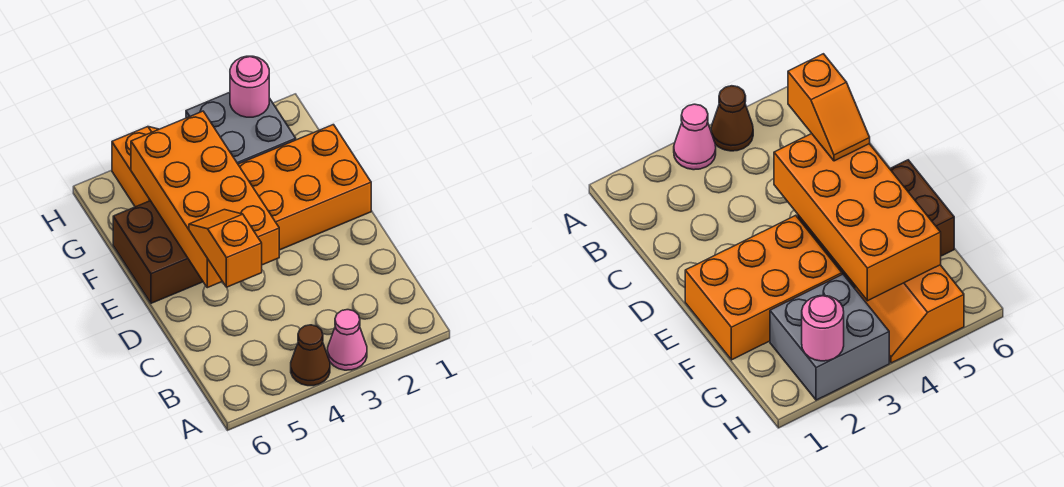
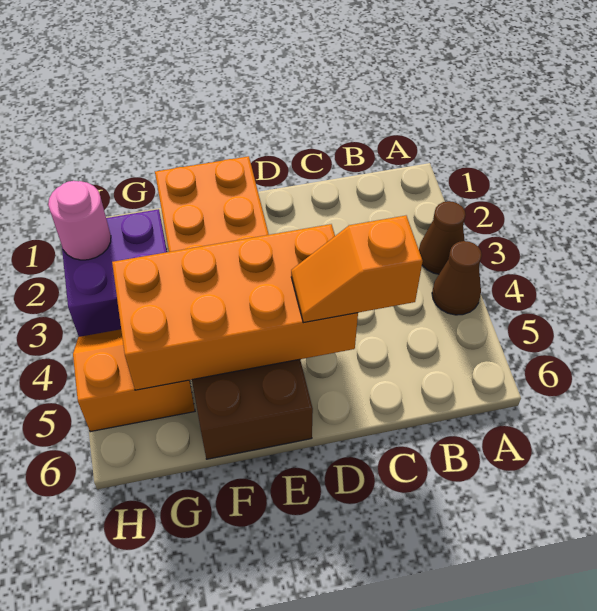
pink 1x1 cone [328,310,367,370] -> brown 1x1 cone [419,201,466,274]
grey 2x2 brick [186,92,296,164] -> purple 2x2 brick [62,209,167,337]

